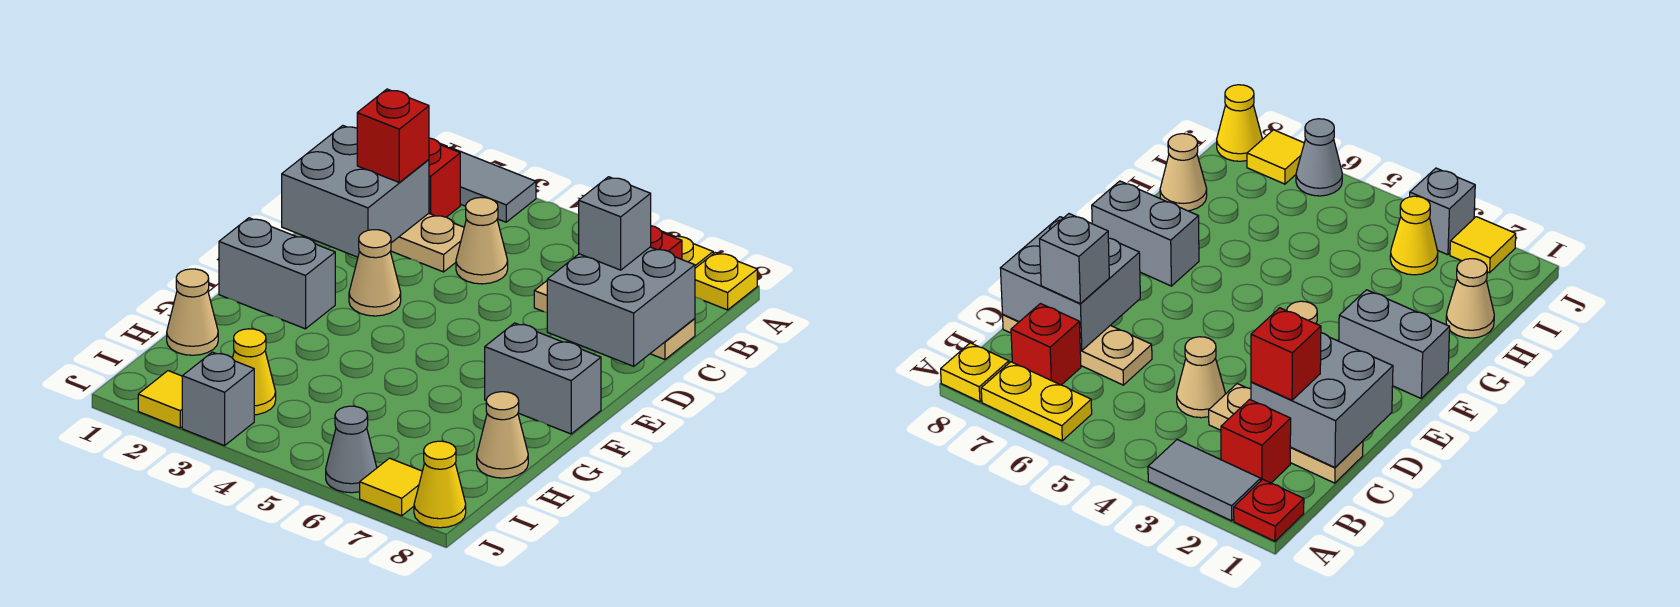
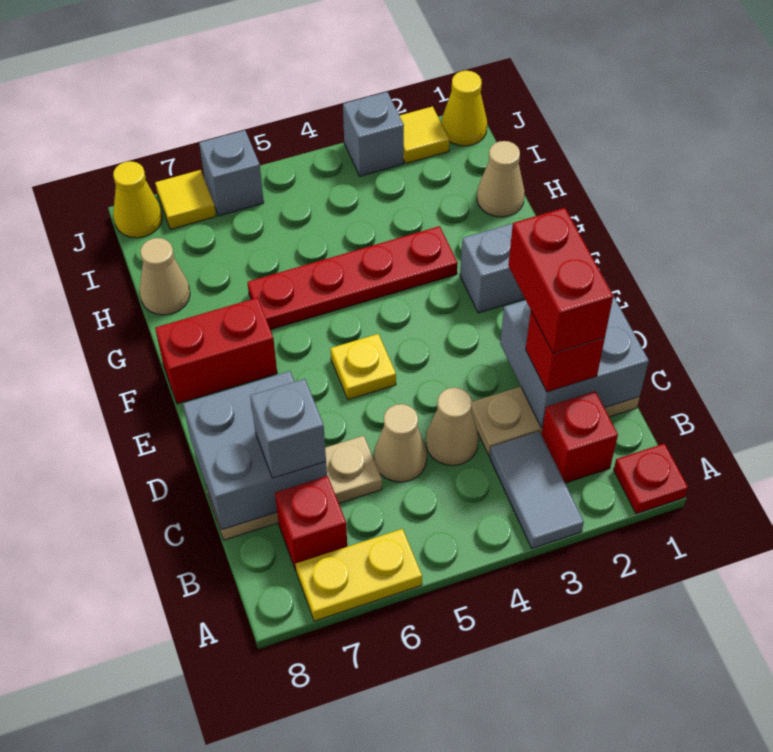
grey 1x2 tile [449,147,536,222] -> grey 1x2 tile turned to [490,431,584,549]
yellow 1x1 plate [695,252,757,310] -> yellow 1x1 plate moved to [331,334,396,400]
none -> red 1x2 brick [508,208,613,353]
tan 1x1 cone [349,230,401,316] -> tan 1x1 cone moved to [374,404,427,482]
grey 1x2 brick [485,323,601,434] -> red 1x2 brick [155,298,277,404]
none -> red 1x4 plate [247,226,457,330]
yellow 1x1 cone [233,329,276,415] -> yellow 1x1 cone moved to [442,71,487,146]
grey 1x1 cone [326,406,377,493] -> grey 1x1 brick [199,130,264,216]

